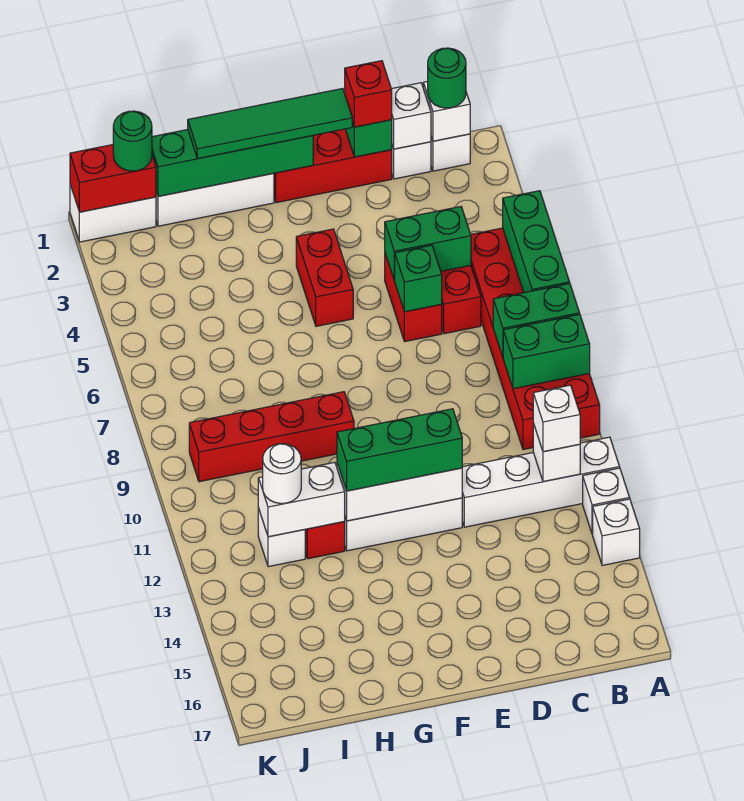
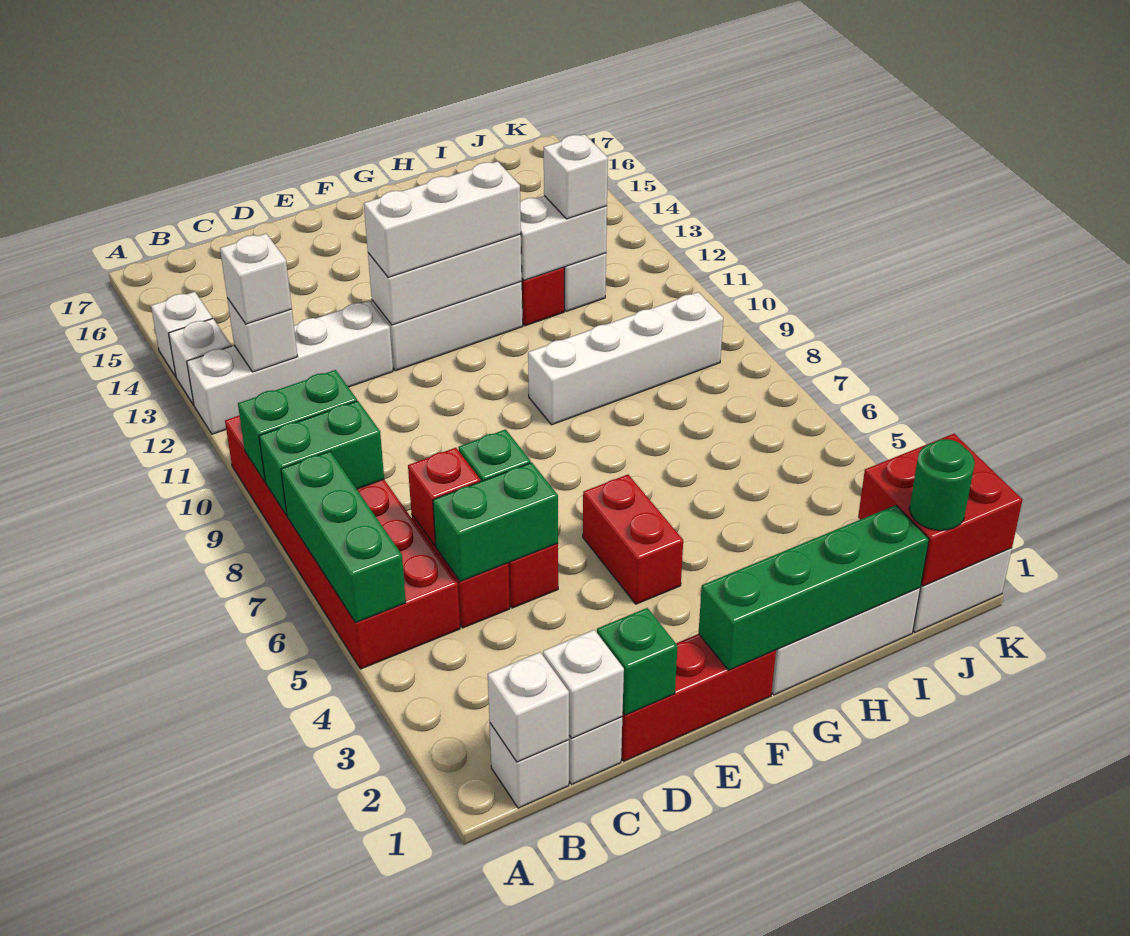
green 1x1 round brick [428,48,466,108] -> none
red 1x1 brick [345,61,392,127] -> red 1x1 brick moved to [408,448,481,546]
green 1x4 tile [188,88,352,159] -> none
green 1x3 brick [337,409,462,491] -> white 1x3 brick [364,161,521,277]
red 1x4 brick [189,392,354,482] -> white 1x4 brick [528,292,723,425]
white 1x1 round brick [263,444,301,503] -> white 1x1 brick [544,134,608,219]
red 1x2 brick [70,145,156,212] -> red 2x2 brick [858,434,1022,586]

